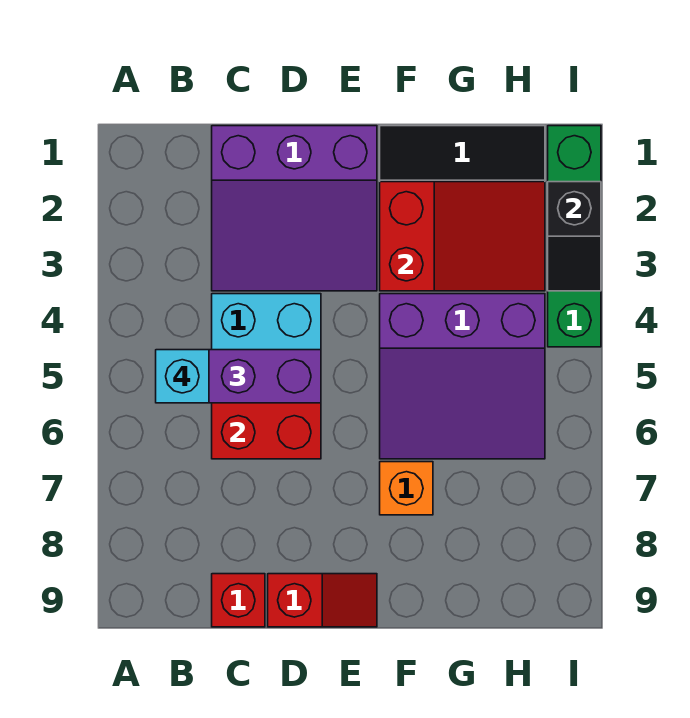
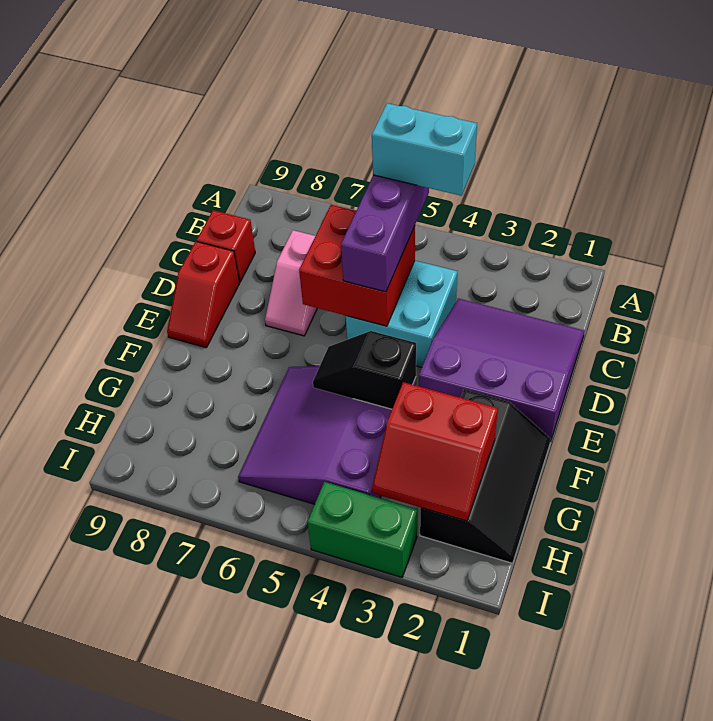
cyan 1x1 brick [156,350,209,403] -> cyan 1x2 brick [372,103,477,196]
purple 3x3 slope [212,126,377,291] -> purple 3x3 slope turned to [419,299,584,442]
none -> pink 1x2 slope [265,230,317,336]
red 2x3 slope [380,182,545,291] -> red 2x2 slope [372,382,498,521]
orange 1x1 brick [380,462,433,515] -> none
green 1x4 brick [548,126,601,347] -> green 1x2 brick [307,482,417,577]
black 1x2 slope [548,182,601,291] -> black 1x2 slope moved to [313,331,416,409]

